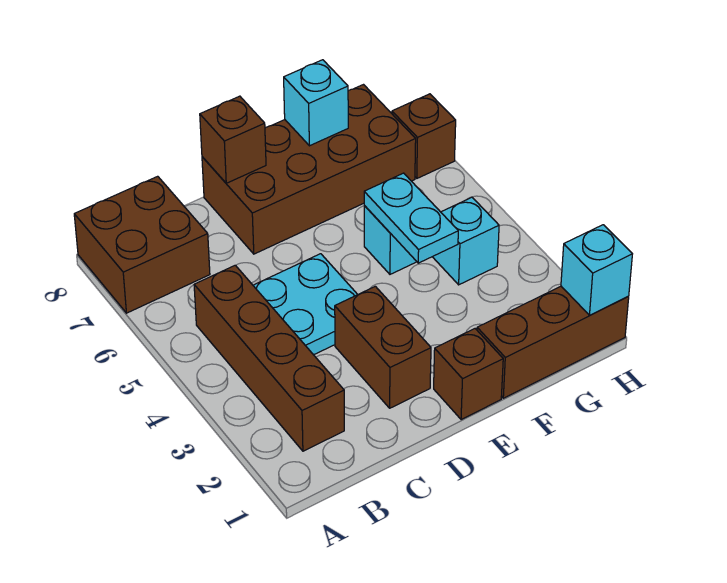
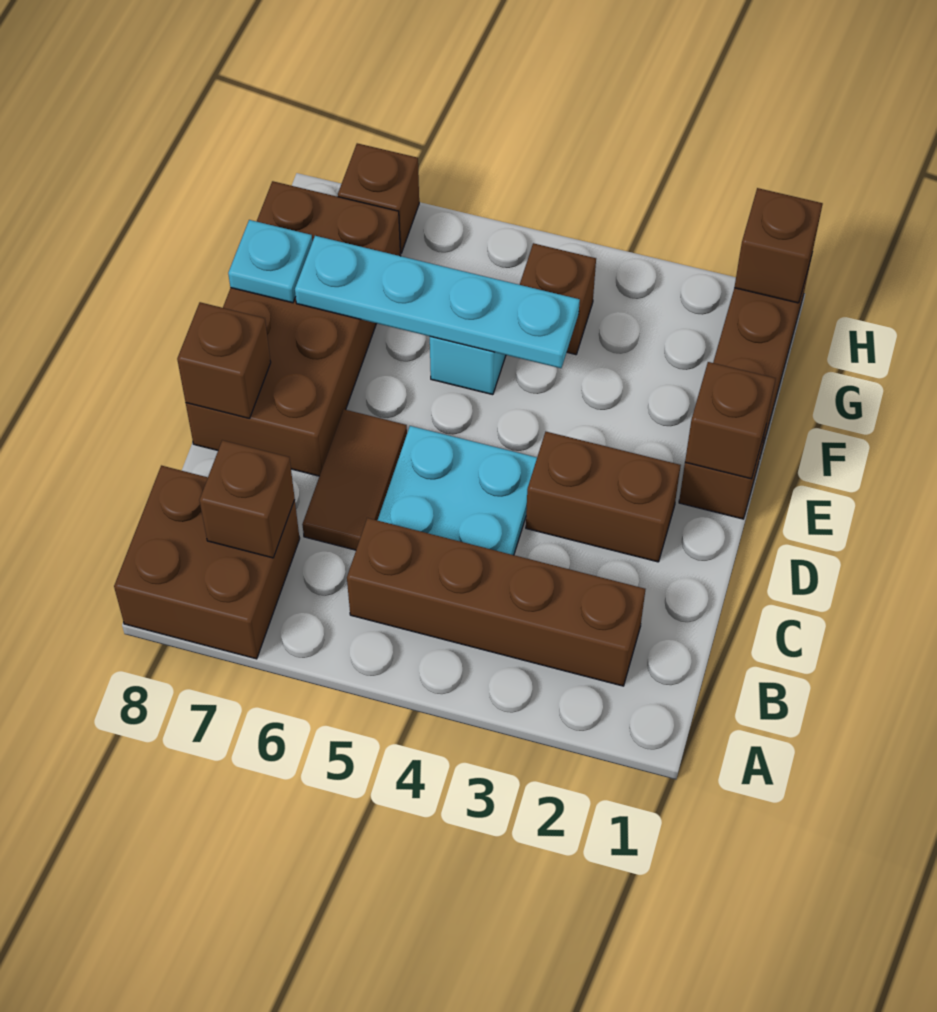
none -> brown 1x1 brick [199,440,295,558]
none -> brown 1x2 tile [302,409,407,550]
none -> brown 1x1 brick [685,362,776,479]
cyan 1x2 plate [364,173,458,263] -> cyan 1x4 plate [295,236,580,368]
cyan 1x1 brick [284,60,348,146] -> cyan 1x1 plate [228,220,312,303]
cyan 1x1 brick [433,197,499,285] -> brown 1x1 brick [520,243,596,355]
cyan 1x1 brick [561,225,632,315] -> brown 1x1 brick [734,188,823,303]

